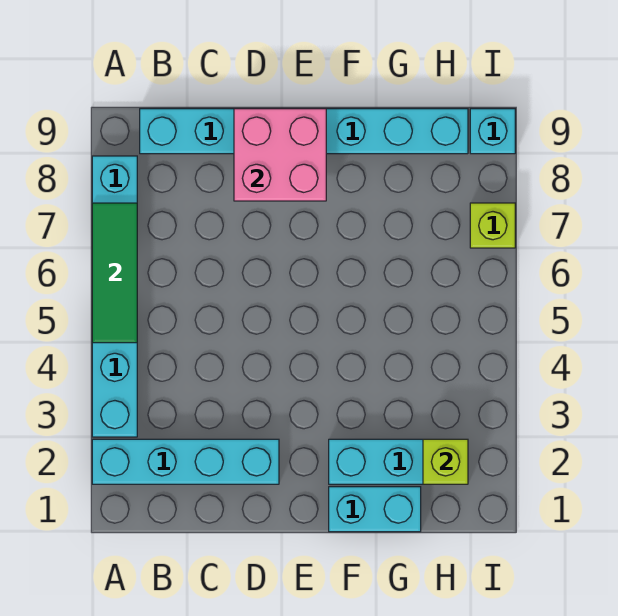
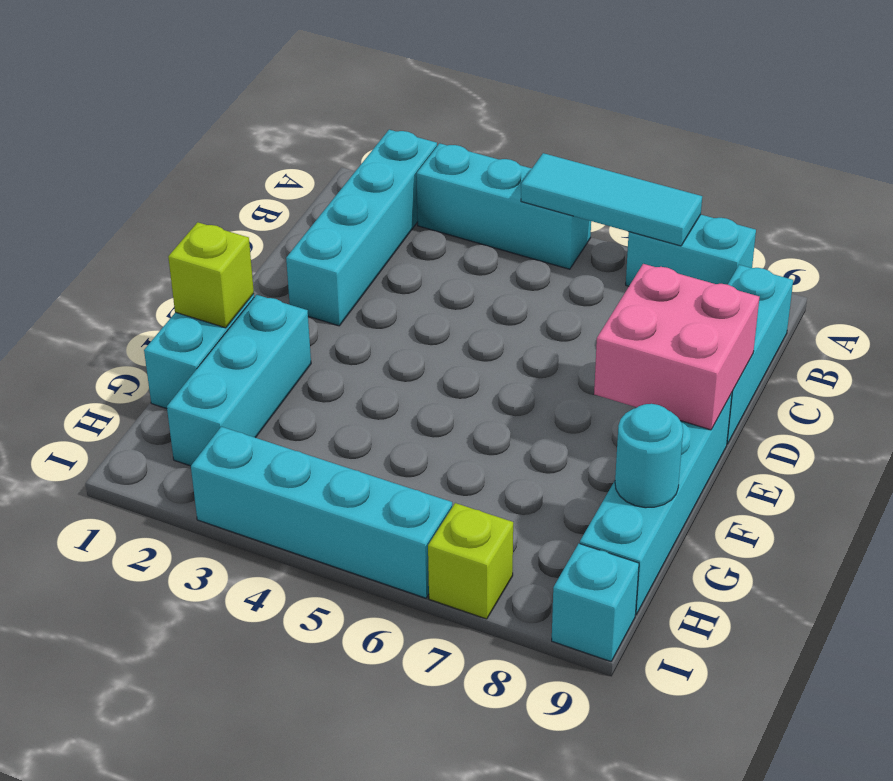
green 1x3 tile [92,203,137,343] -> cyan 1x3 tile [521,153,702,246]
none -> cyan 1x1 round brick [615,404,683,508]
lime 1x1 brick [423,439,468,484] -> lime 1x1 brick moved to [168,222,254,328]
none -> cyan 1x4 brick [191,427,452,598]

